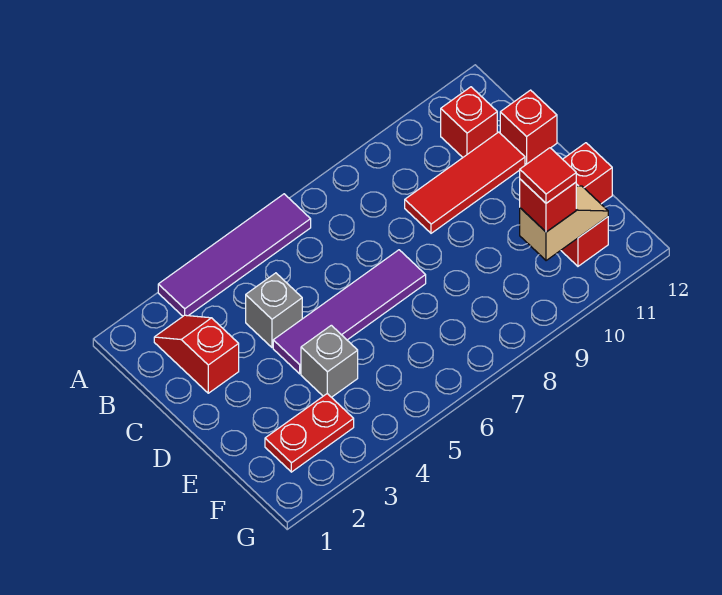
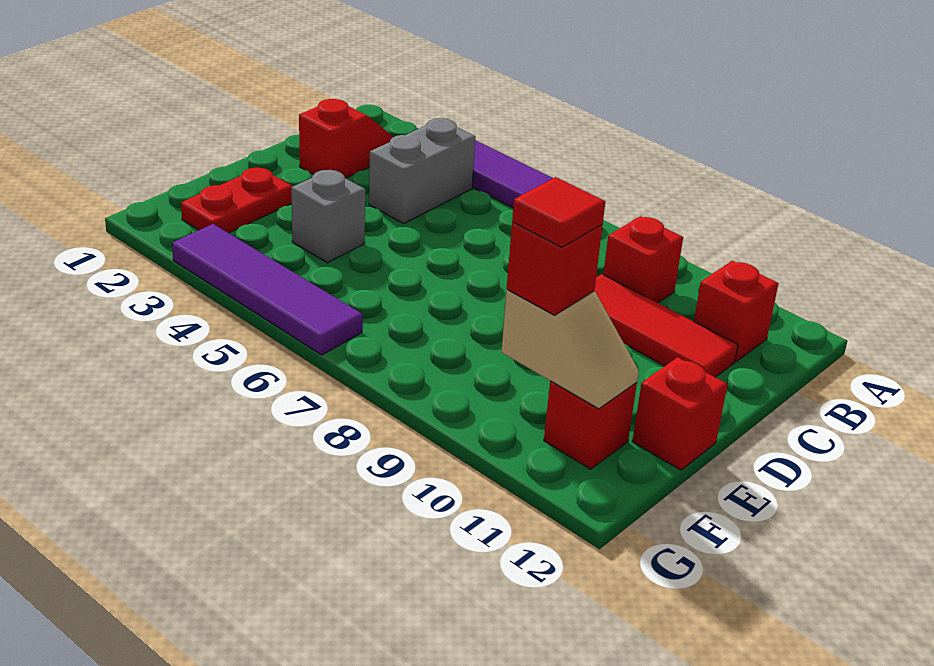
grey 1x1 brick [246,273,302,348] -> grey 1x2 brick [369,118,475,223]
red 1x1 brick [500,90,557,164] -> red 1x1 brick moved to [603,216,683,303]
purple 1x4 tile [273,250,426,374] -> purple 1x4 tile moved to [172,224,363,355]
red 1x2 plate [265,394,354,472] -> red 1x2 plate turned to [181,168,292,233]

